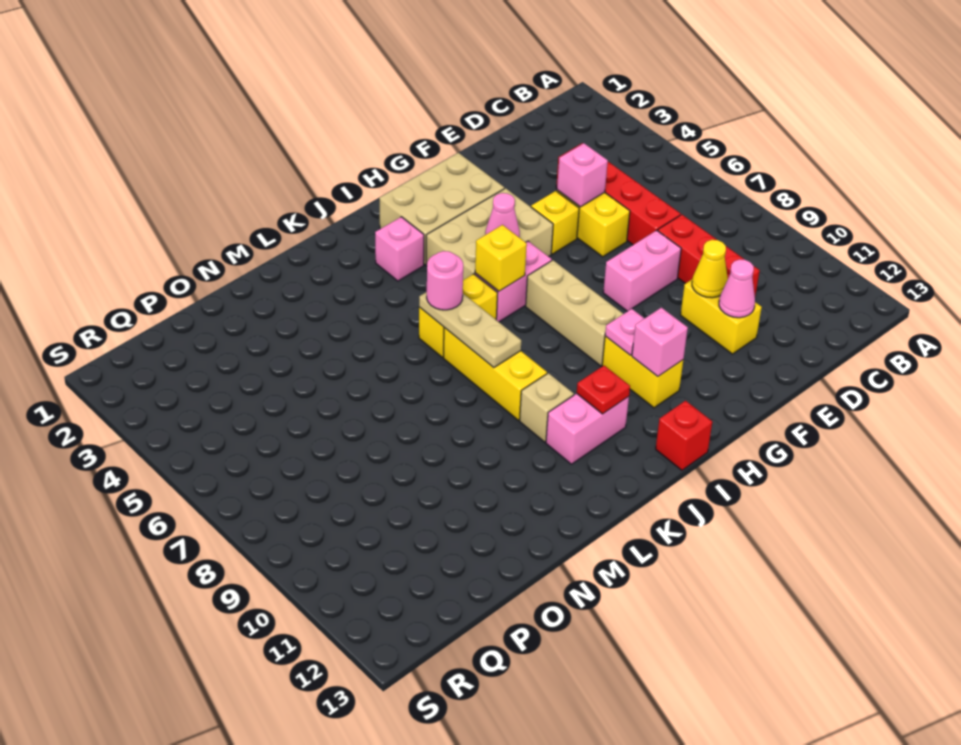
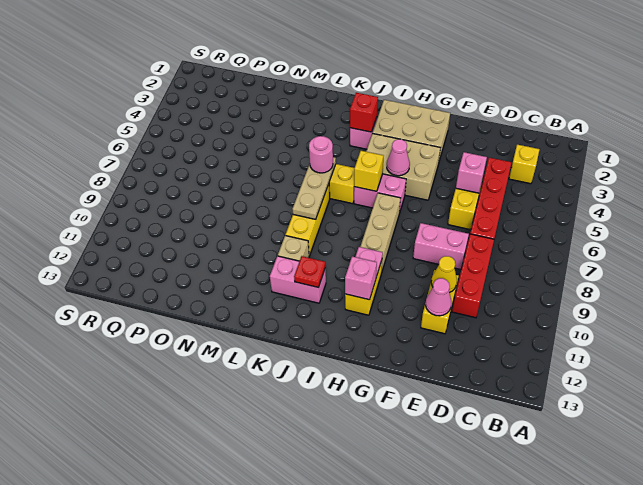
yellow 1x1 brick [531,191,579,254] -> yellow 1x1 brick moved to [509,145,540,184]
red 1x1 brick [656,401,712,470] -> red 1x1 brick moved to [350,93,378,132]

